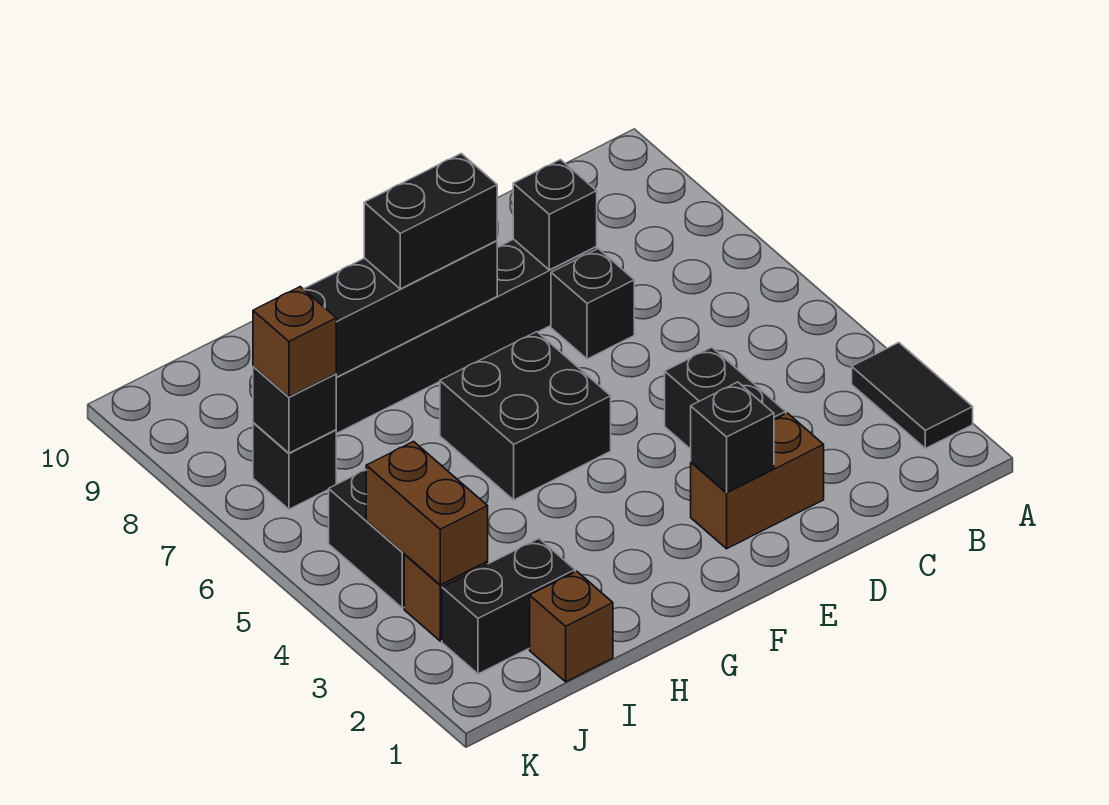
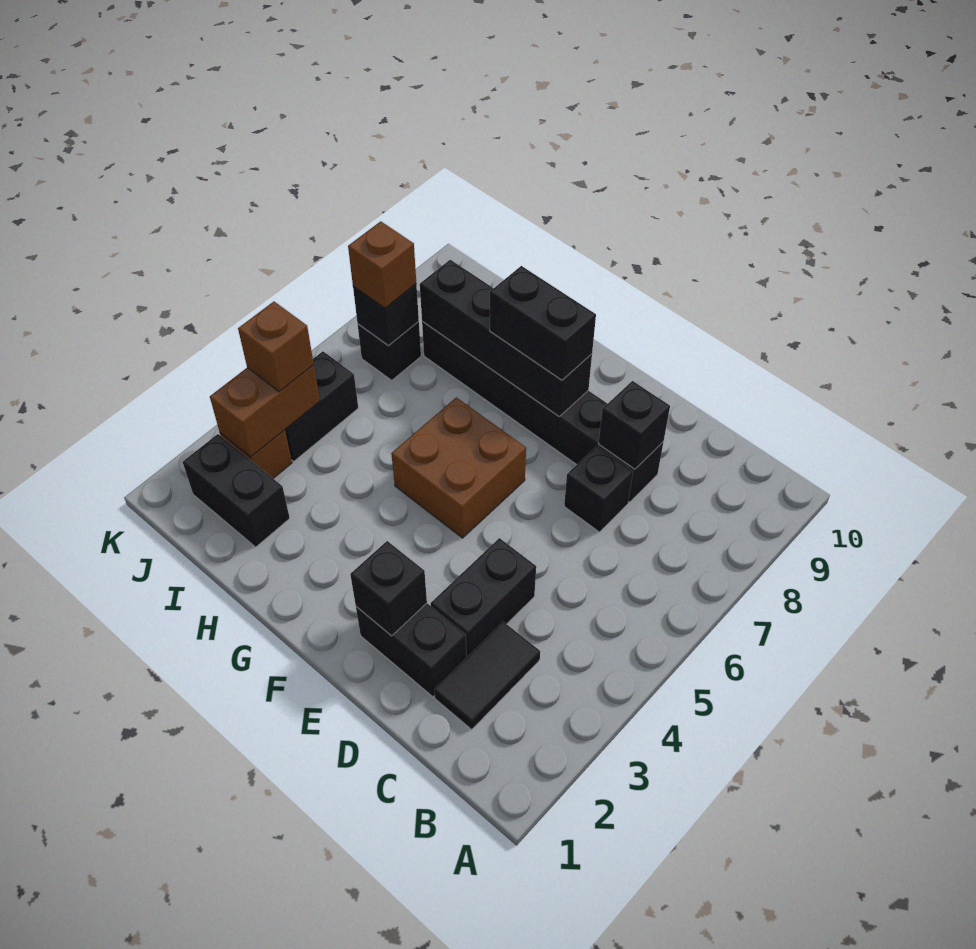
black 1x2 tile [852,343,973,448] -> black 1x2 tile moved to [434,622,540,729]
brown 1x2 brick [691,413,824,549] -> black 1x2 brick [356,603,467,697]
black 2x2 brick [440,332,611,500] -> brown 2x2 brick [391,397,526,538]
brown 1x1 brick [530,571,613,682] -> brown 1x1 brick moved to [238,302,314,392]

